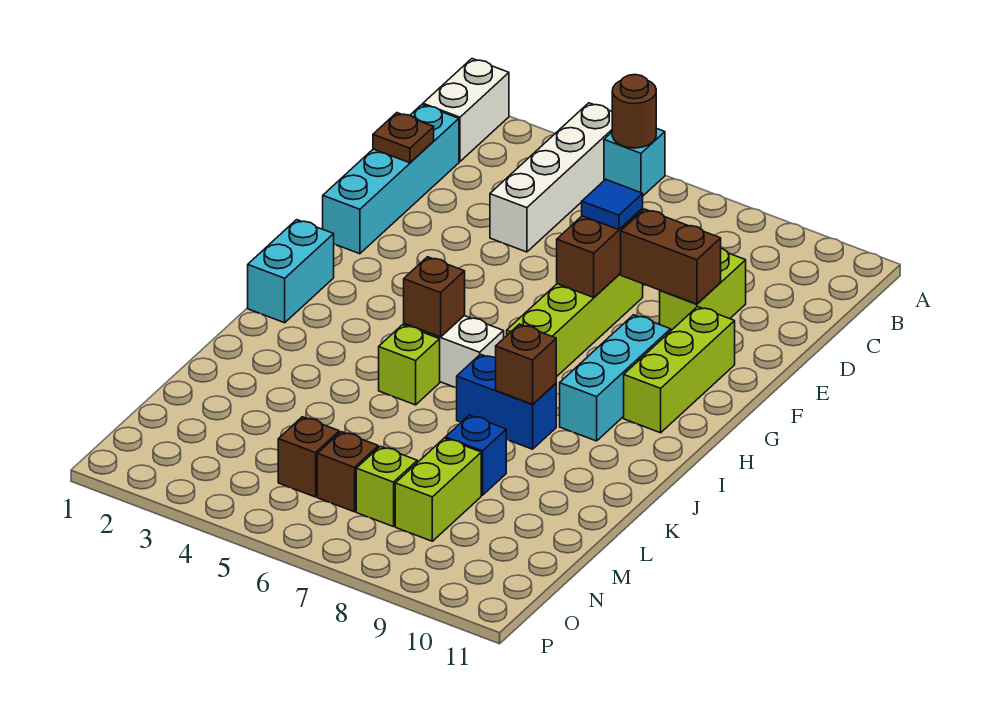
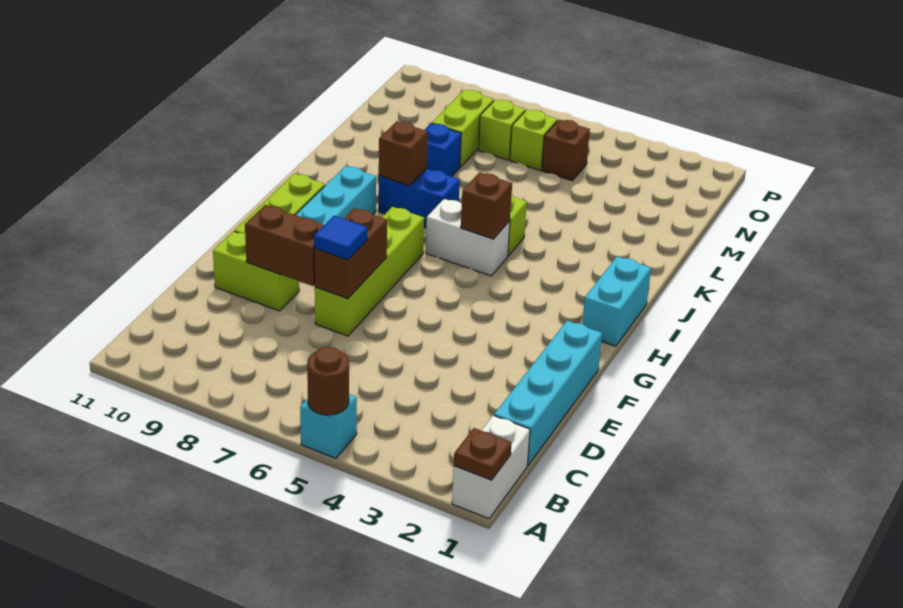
white 1x4 brick [490,103,612,252] -> none
brown 1x1 plate [373,113,434,163] -> brown 1x1 plate moved to [454,428,512,480]
lime 1x2 brick [660,249,746,330] -> lime 1x2 brick turned to [213,231,299,311]
brown 1x1 brick [317,432,378,512] -> lime 1x1 brick [510,110,557,170]

